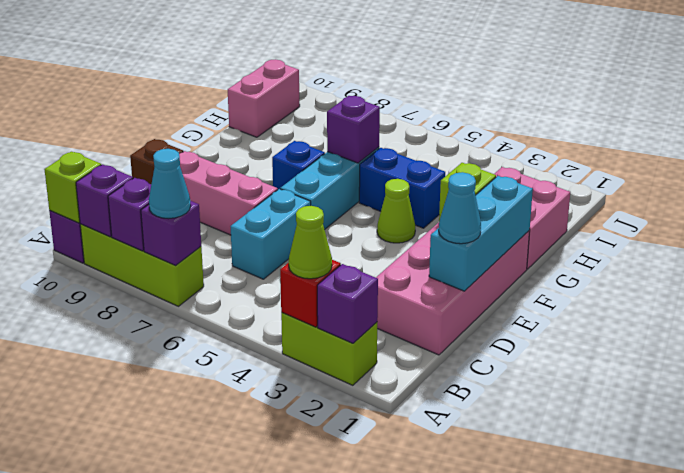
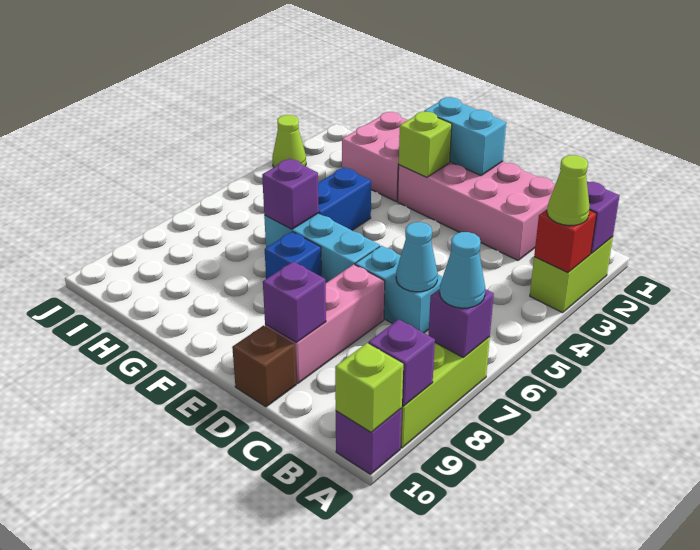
purple 1x1 brick [108,178,151,251] -> purple 1x1 brick moved to [263,262,326,343]
cyan 1x3 brick [429,176,533,291] -> cyan 1x2 brick [424,97,506,175]
cyan 1x1 cone [439,172,481,244] -> cyan 1x1 cone moved to [396,222,438,292]
lime 1x1 cone [377,179,415,243] -> lime 1x1 cone moved to [272,115,306,167]
pink 1x2 brick [228,59,300,137] -> none

